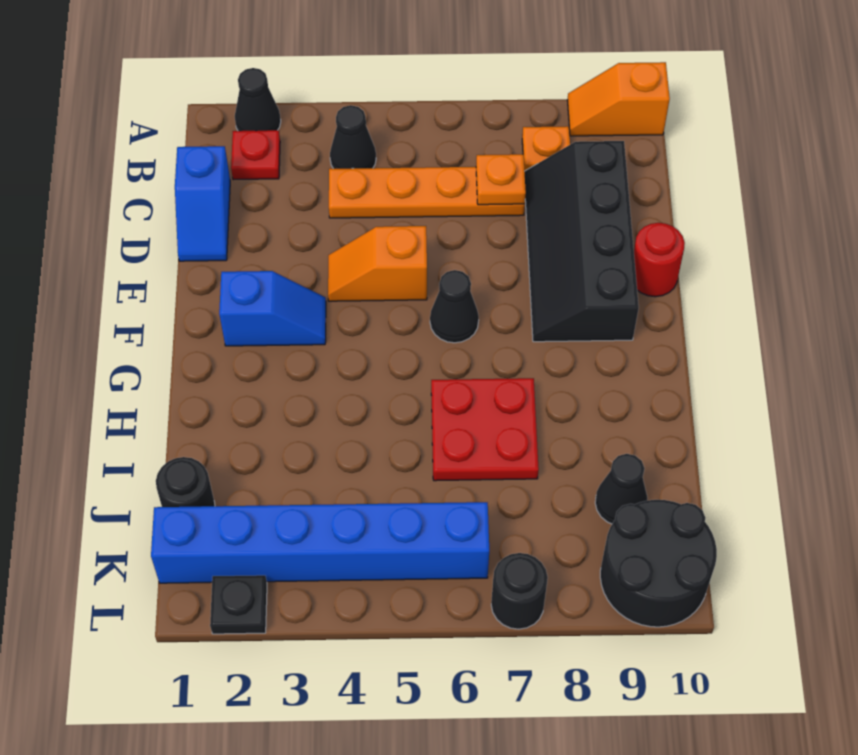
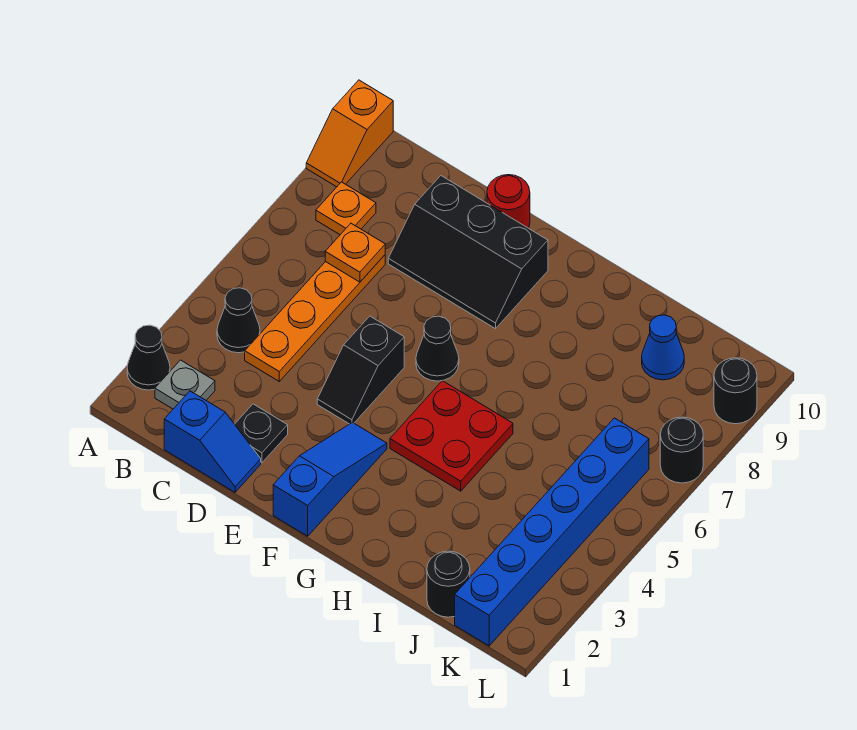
red 1x1 plate [231,130,280,180] -> grey 1x1 plate [155,360,215,409]
black 2x4 slope [525,141,639,342] -> black 2x3 slope [388,176,548,329]
orange 1x2 slope [328,226,427,301] -> black 1x2 slope [317,316,404,424]
blue 1x2 slope [219,271,326,346] -> blue 1x3 slope [273,422,387,536]
red 2x2 plate [431,378,539,481] -> red 2x2 plate moved to [390,381,513,491]
black 1x1 cone [595,454,647,524] -> blue 1x1 cone [642,315,684,380]
black 2x2 round brick [600,500,717,627] -> black 1x1 round brick [714,358,757,424]
black 1x1 plate [210,575,267,634] -> black 1x1 plate moved to [235,404,288,463]

